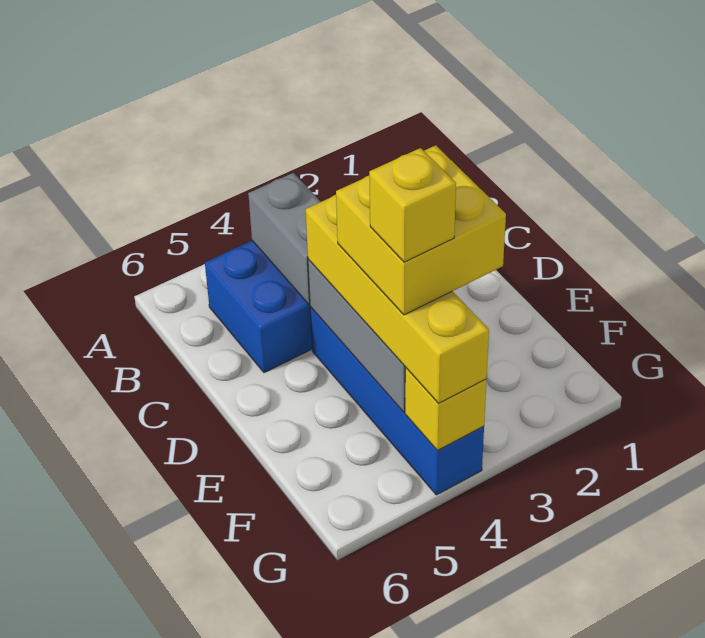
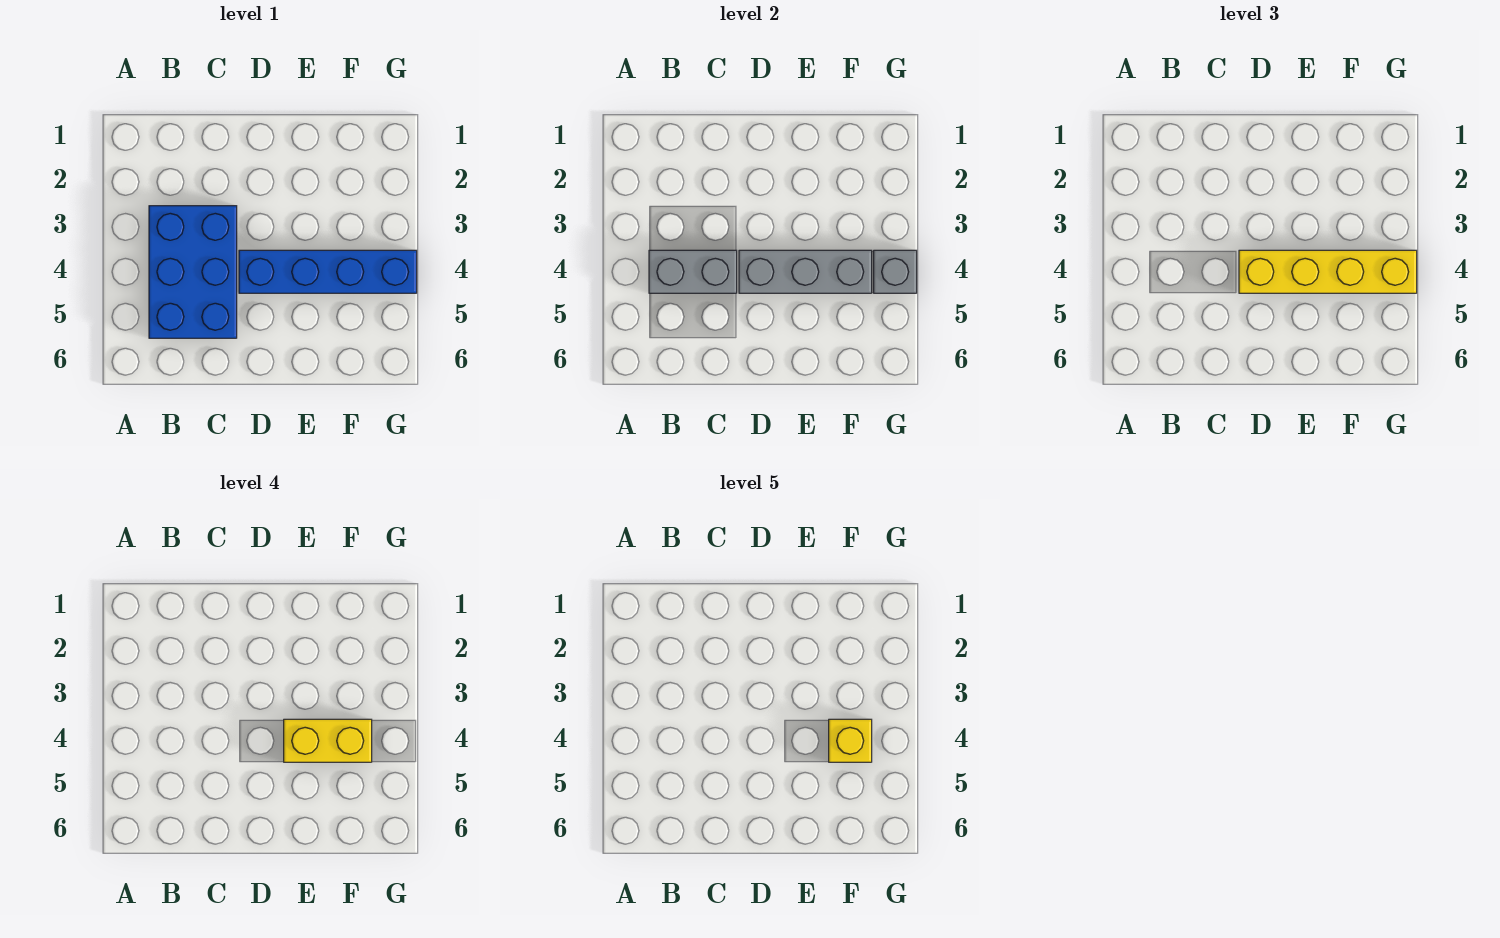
yellow 2x2 brick [336,145,506,315] -> yellow 1x2 brick [284,719,372,762]
yellow 1x1 brick [405,368,487,450] -> grey 1x1 brick [874,250,917,293]

